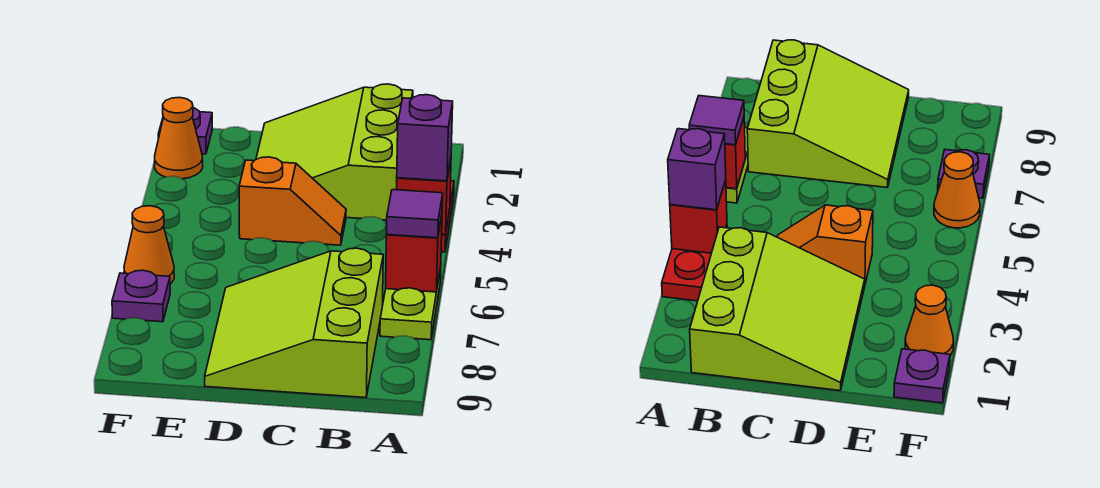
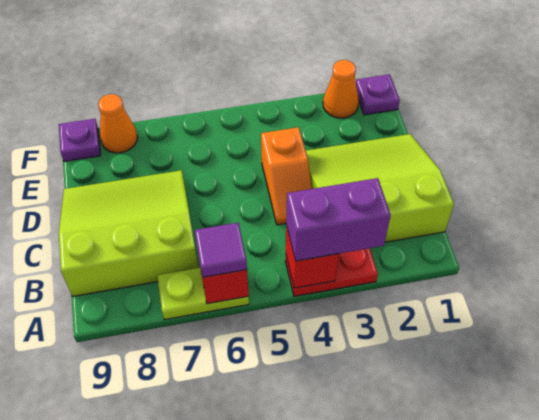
purple 1x1 brick [397,95,453,181] -> purple 1x2 brick [286,178,391,261]
orange 1x1 cone [124,206,174,284] -> orange 1x1 cone moved to [98,94,137,153]
purple 1x1 plate [112,270,170,322] -> purple 1x1 plate moved to [59,119,101,161]

